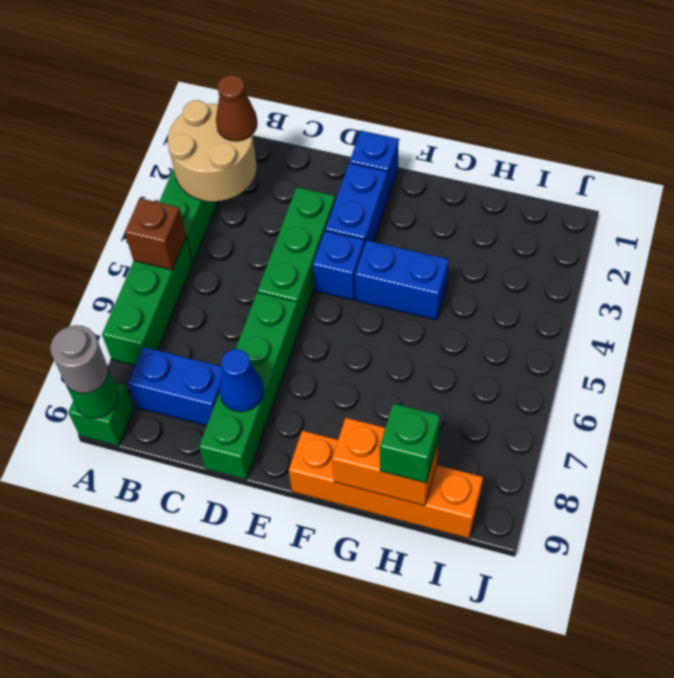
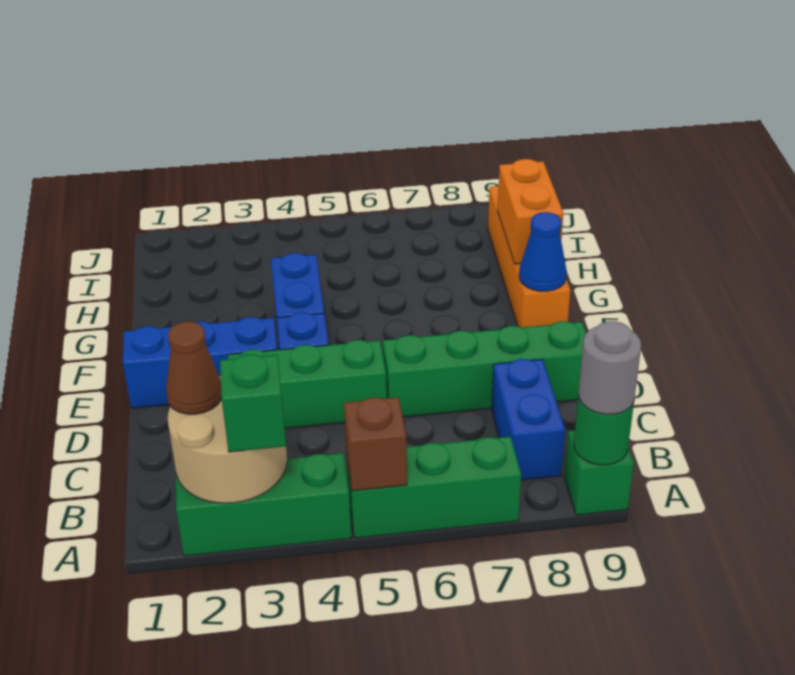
blue 1x1 cone [219,349,264,412] -> blue 1x1 cone moved to [519,212,566,291]
green 1x1 brick [380,404,440,483] -> green 1x1 brick moved to [220,354,286,452]

